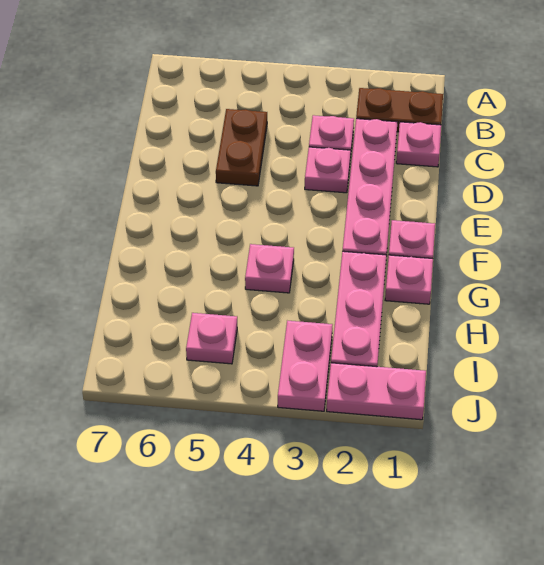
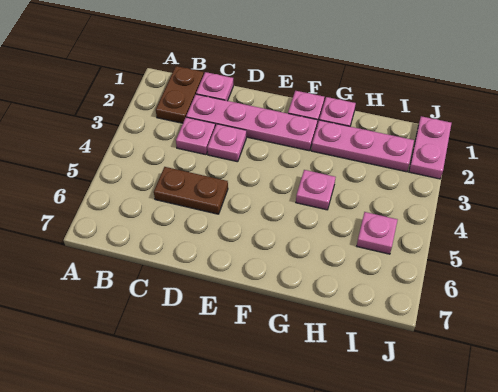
pink 1x2 plate [278,321,332,411] -> none

